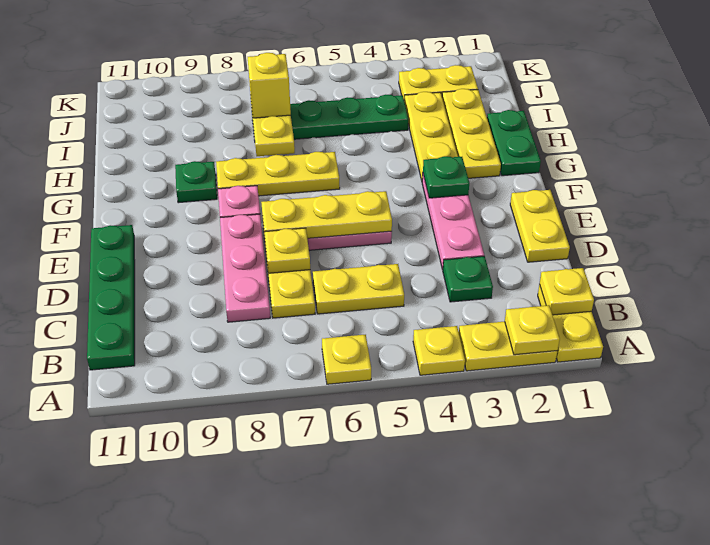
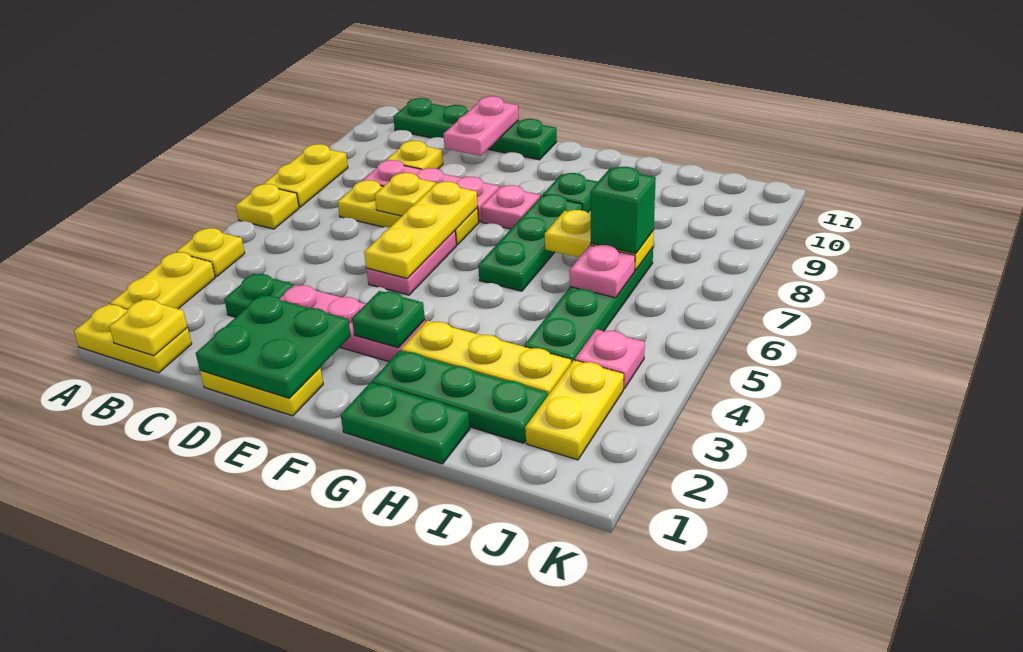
yellow 1x1 plate [505,305,560,355] -> yellow 1x1 plate moved to [386,141,443,169]
yellow 1x2 plate [313,264,404,314] -> yellow 1x2 plate moved to [263,144,348,207]
none -> green 2x2 plate [196,295,351,398]
none -> pink 1x2 plate [444,96,519,156]
yellow 1x3 plate [442,89,501,178] -> green 1x3 plate [372,351,547,443]
yellow 1x3 plate [216,152,340,196] -> green 1x3 plate [478,194,582,291]
none -> pink 1x1 plate [570,245,635,298]
yellow 1x1 brick [248,53,291,118] -> green 1x1 brick [591,167,656,253]
none -> pink 1x1 plate [575,329,645,389]

